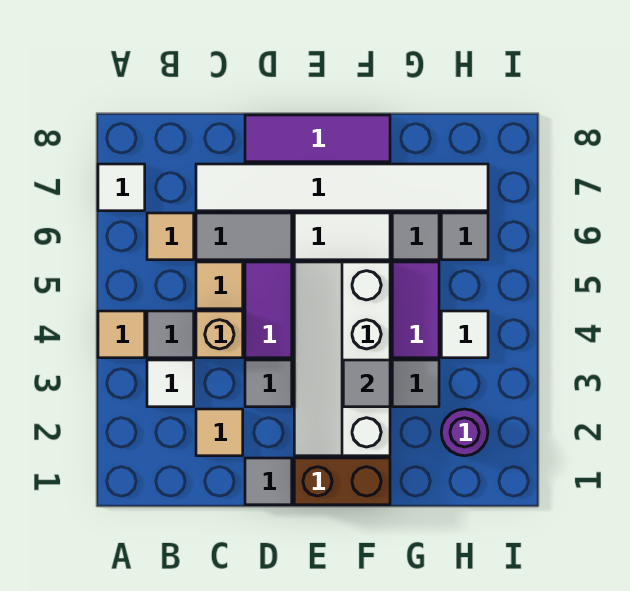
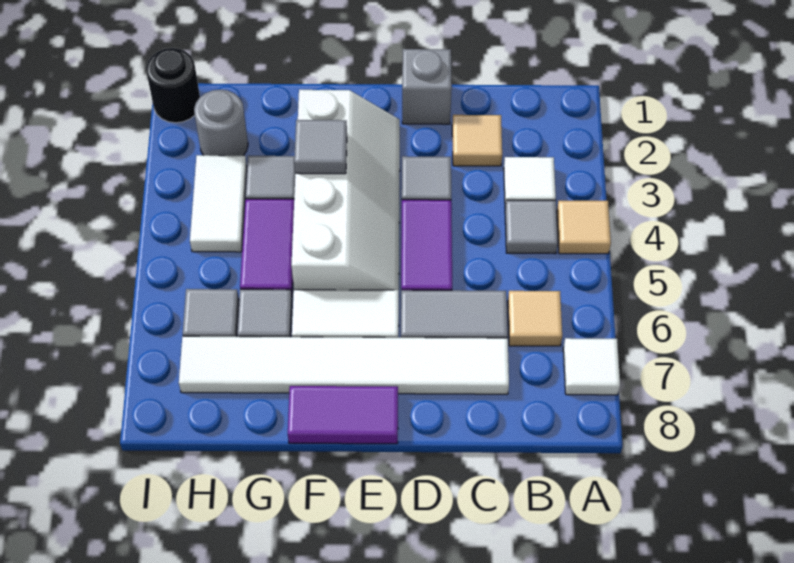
tan 1x1 brick [196,311,243,358] -> none
tan 1x1 tile [196,262,243,309] -> none
grey 1x1 tile [245,458,292,505] -> grey 1x1 brick [402,49,452,124]
purple 1x3 tile [245,115,390,162] -> purple 1x2 tile [288,386,398,444]
brown 1x2 brick [294,458,390,505] -> none
purple 1x1 round brick [441,409,488,456] -> grey 1x1 round brick [194,89,248,156]
white 1x1 tile [441,311,488,358] -> white 1x2 tile [190,155,247,252]
none -> black 1x1 round brick [146,48,200,123]

